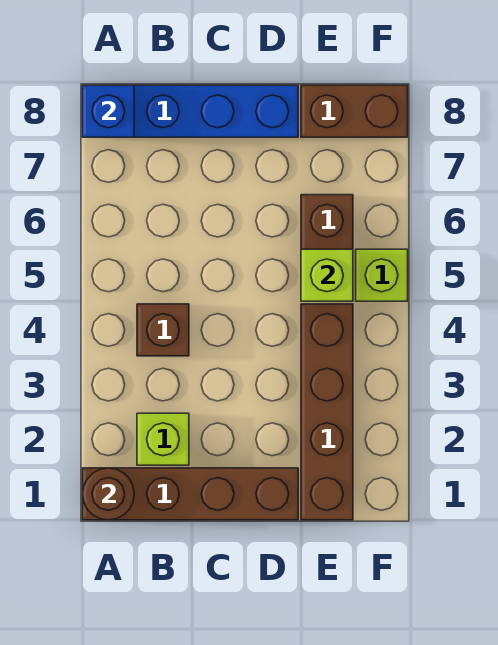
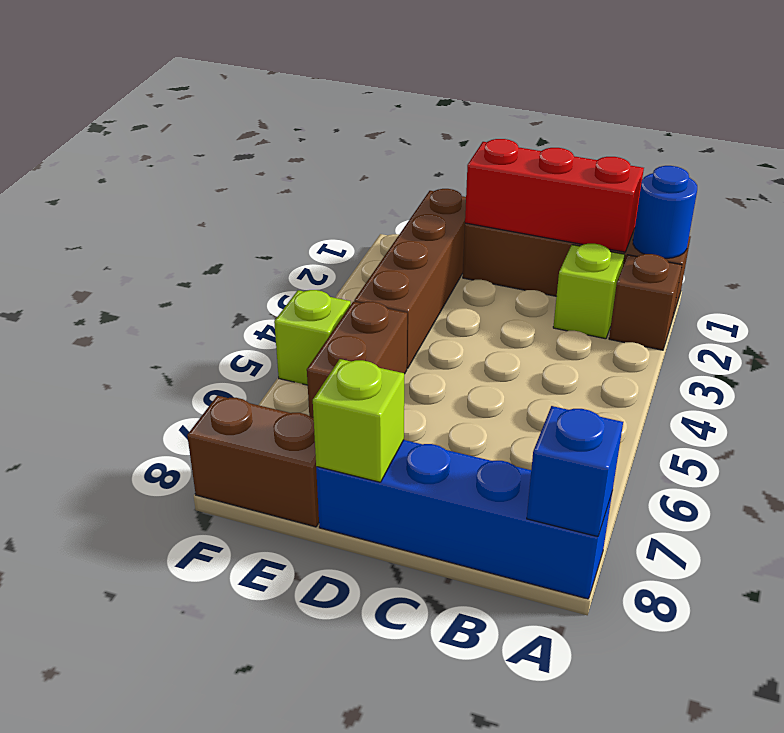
brown 1x1 round brick [82,468,134,520] -> blue 1x1 round brick [633,166,697,258]
none -> red 1x3 brick [465,139,644,252]
brown 1x1 brick [137,304,189,356] -> brown 1x1 brick moved to [609,254,682,350]
lime 1x1 brick [301,249,353,301] -> lime 1x1 brick moved to [313,359,404,482]

